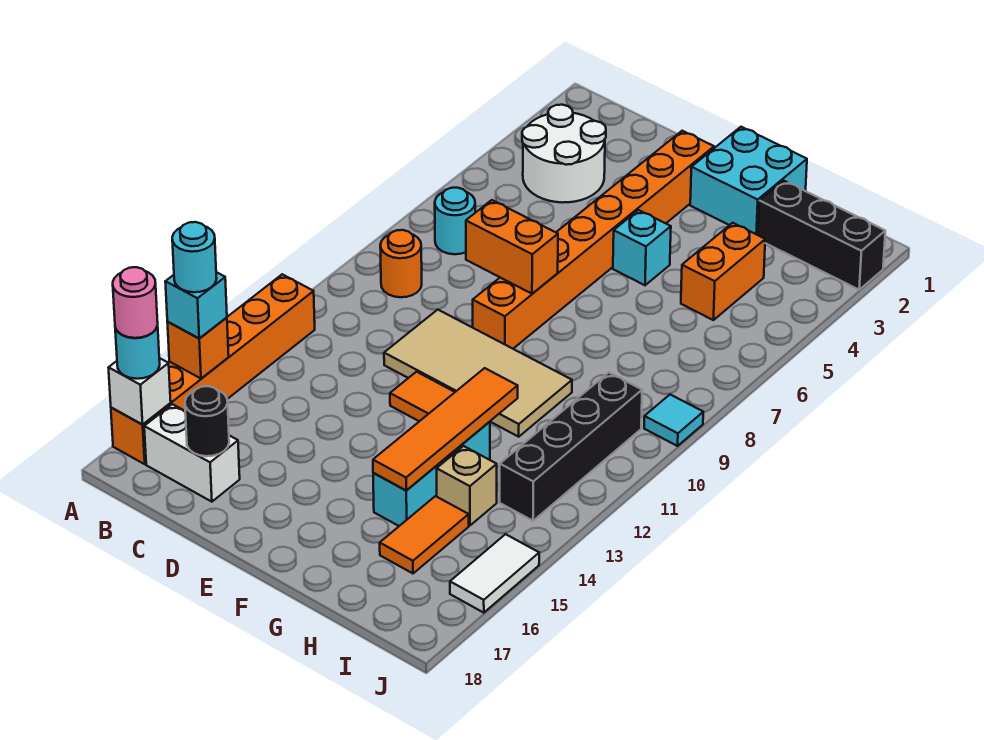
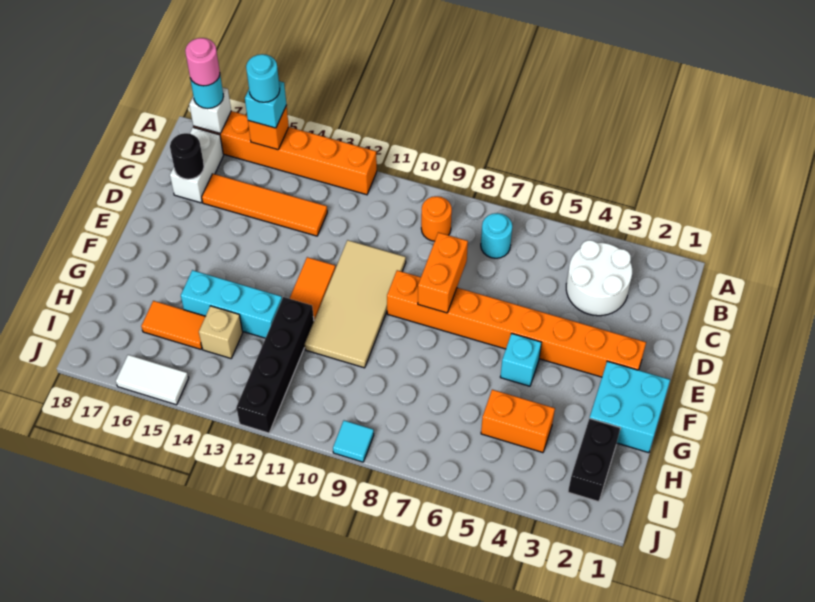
orange 1x4 tile [373,368,518,490] -> orange 1x4 tile moved to [202,174,327,236]
black 1x3 brick [758,181,885,290] -> black 1x2 brick [568,418,620,502]
black 1x4 brick [500,373,642,521] -> black 1x4 brick turned to [236,297,314,433]

